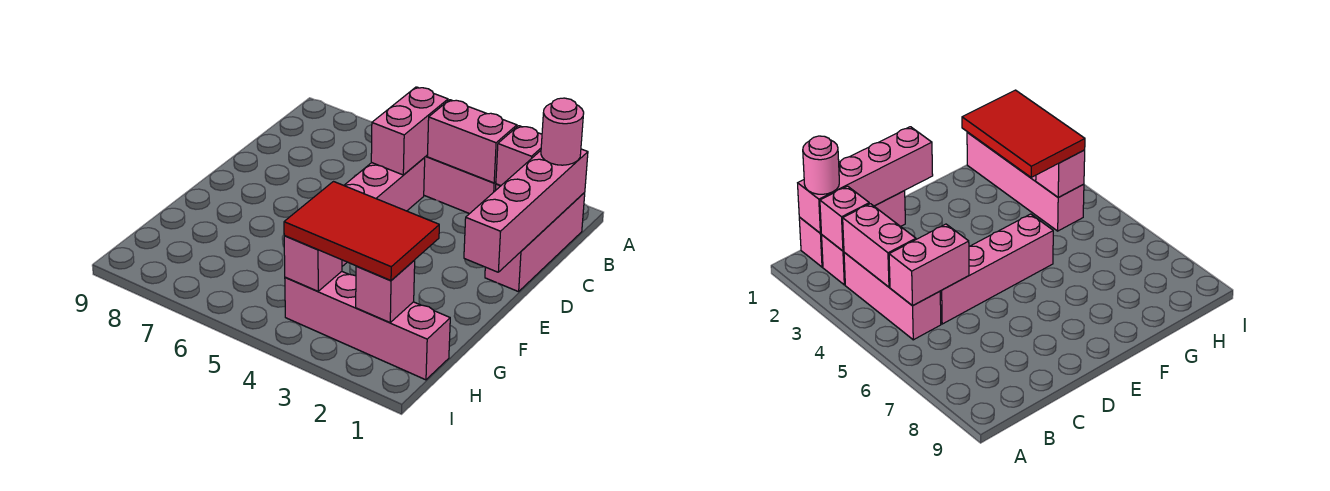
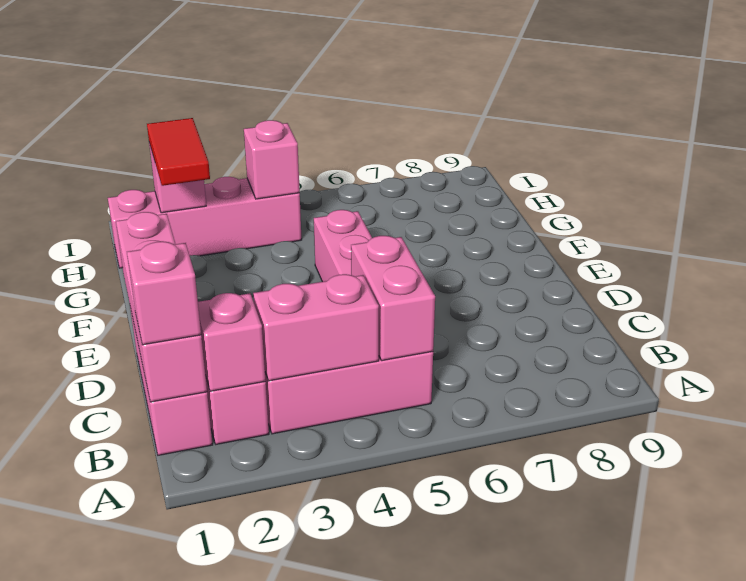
pink 1x1 round brick [541,98,584,165] -> pink 1x1 brick [127,241,201,345]
red 2x3 tile [284,182,439,280] -> red 1x2 tile [147,118,210,186]

